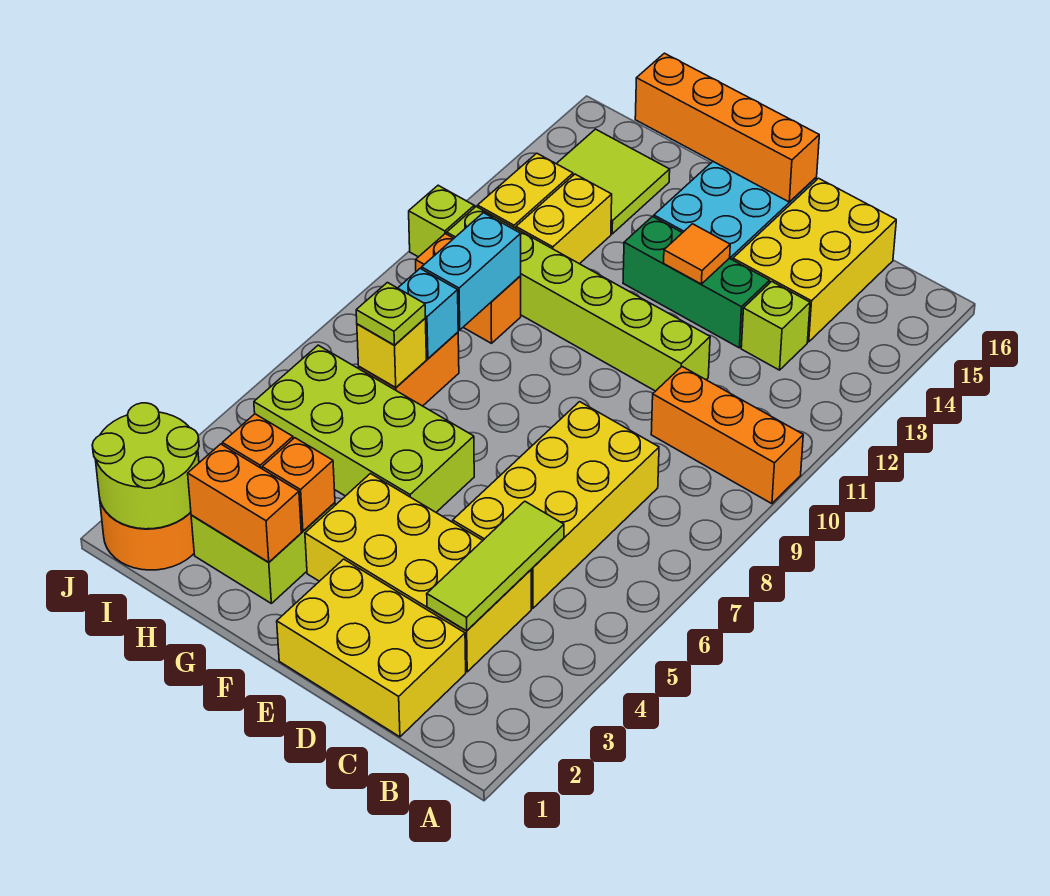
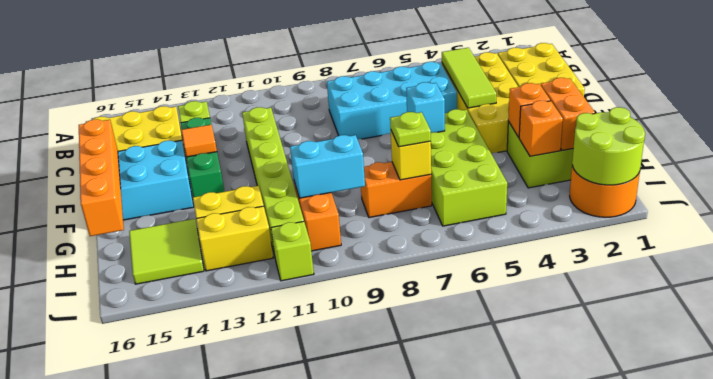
orange 1x3 brick [651,367,803,504] -> none
lime 1x3 tile [427,501,564,631] -> lime 1x3 tile turned to [442,48,496,108]
yellow 2x4 brick [453,402,659,608] -> cyan 2x4 brick [327,62,457,139]
cyan 1x1 brick [398,269,458,359] -> cyan 1x1 brick moved to [406,82,445,133]

